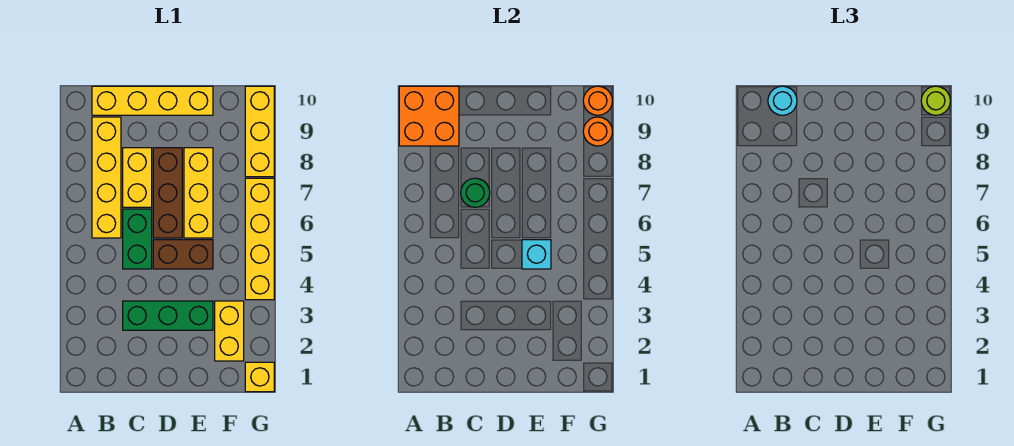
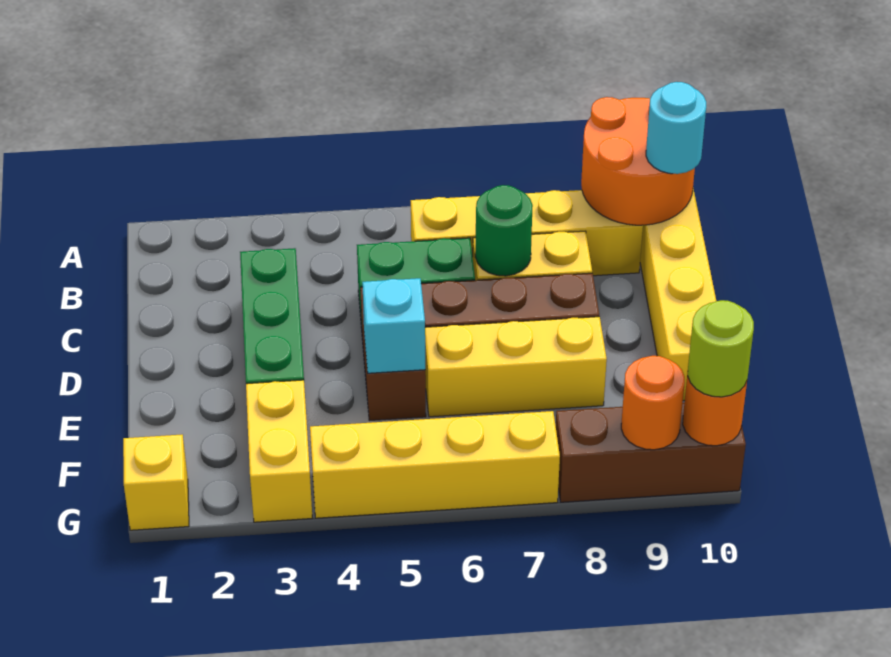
orange 2x2 brick [399,86,459,146] -> orange 2x2 round brick [581,97,695,225]
yellow 1x2 brick [215,301,244,361] -> yellow 1x2 brick turned to [246,380,312,522]
yellow 1x3 brick [245,86,274,177] -> brown 1x3 brick [556,403,746,502]

